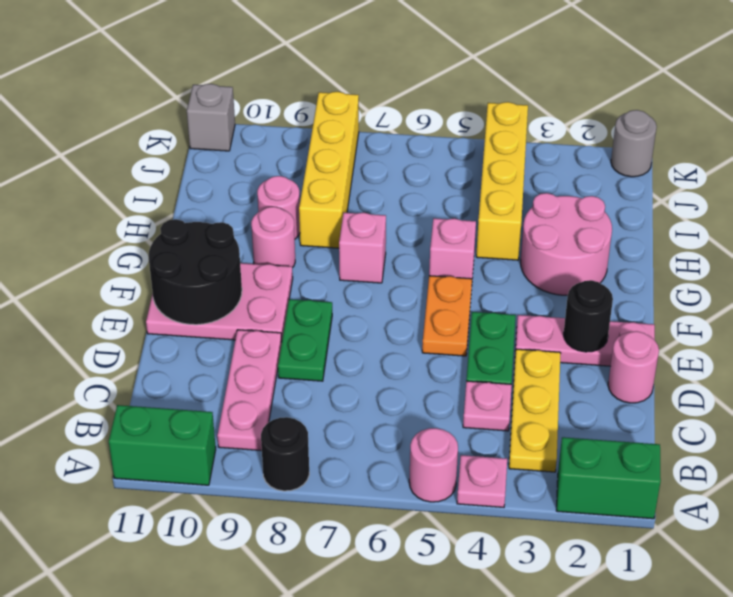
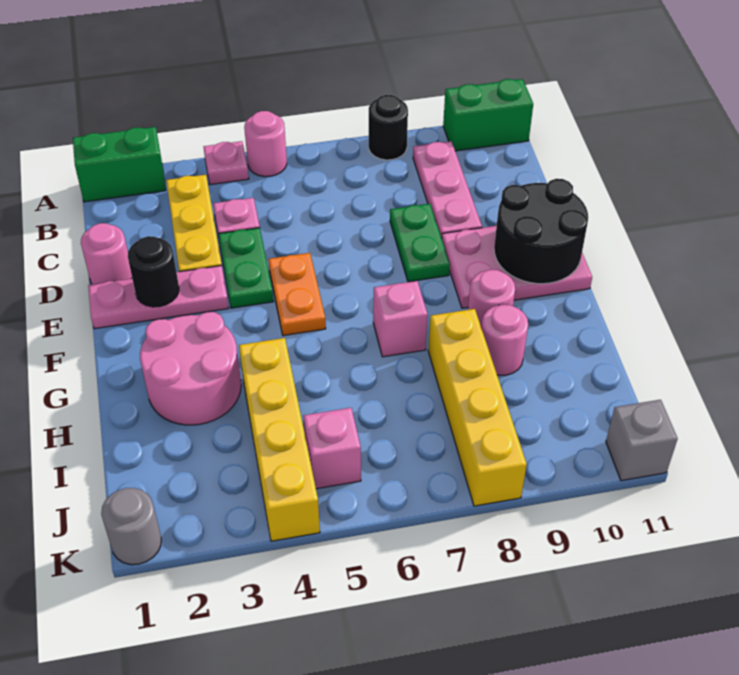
pink 1x1 brick [429,218,476,279] -> pink 1x1 brick moved to [303,408,361,489]

